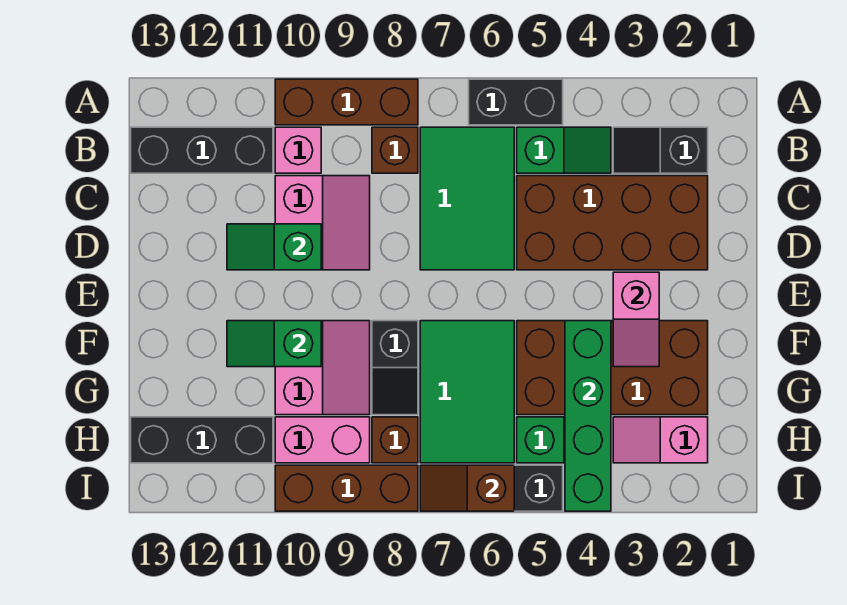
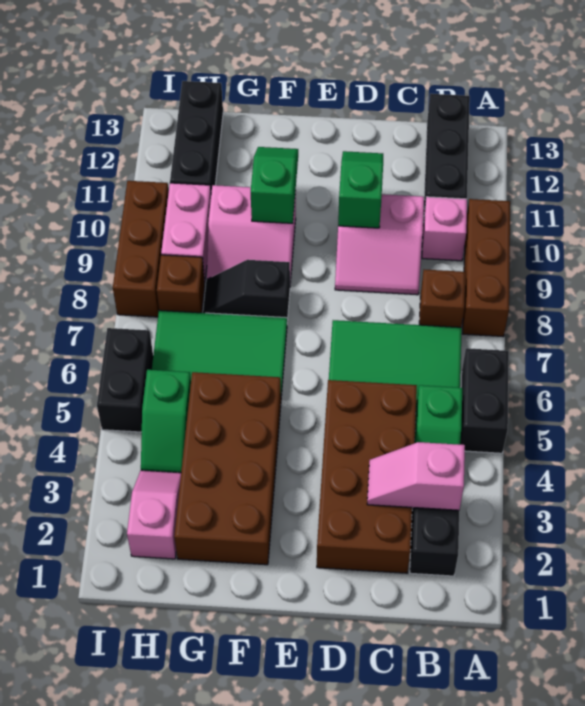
pink 1x2 slope [613,272,659,367] -> pink 1x2 slope moved to [367,442,465,510]
green 1x4 brick [565,321,611,511] -> none
brown 1x2 slope [420,465,514,511] -> none

